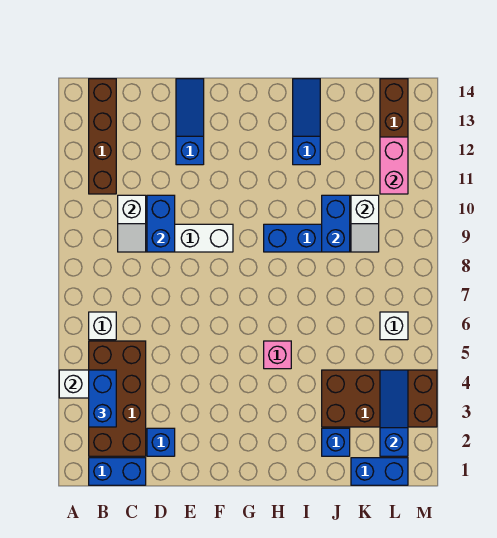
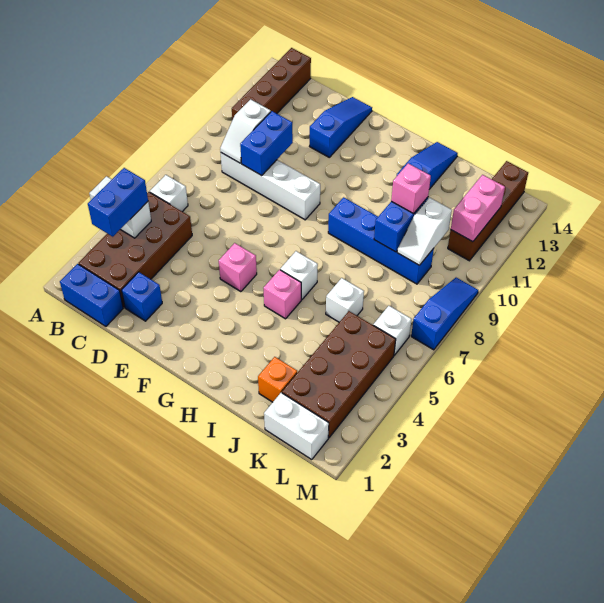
none -> pink 1x1 brick [219,243,257,292]
none -> white 1x1 brick [280,251,318,300]
blue 1x1 brick [322,428,350,456] -> orange 1x1 brick [258,357,297,402]
brown 2x4 brick [322,370,437,427] -> brown 2x4 brick turned to [282,311,396,438]
none -> white 1x1 brick [326,278,364,322]
none -> pink 1x1 brick [391,163,431,214]
blue 1x2 brick [351,458,408,485] -> white 1x2 brick [264,393,329,459]
blue 1x3 slope [380,370,408,456] -> blue 1x3 slope moved to [411,278,478,350]

